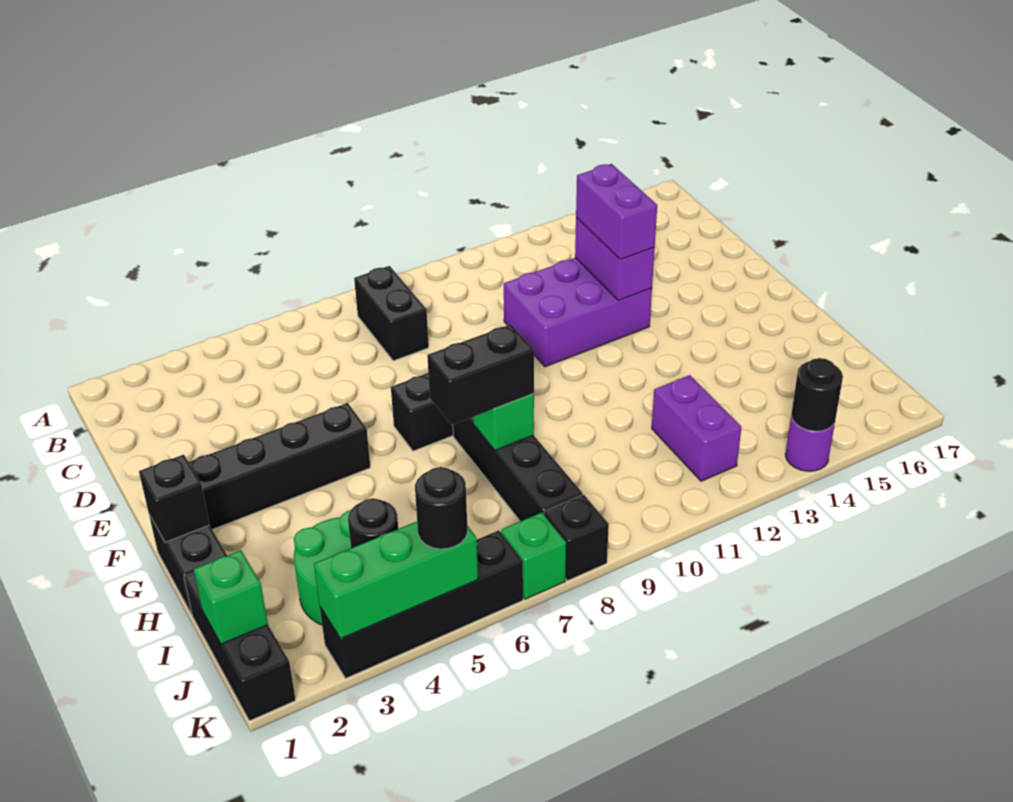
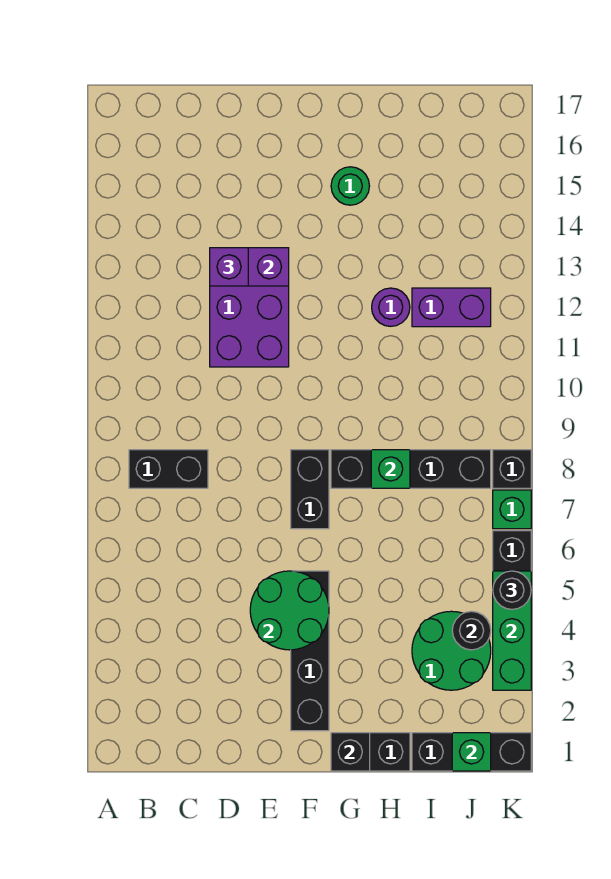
purple 1x2 brick [576,164,657,260] -> purple 1x1 brick [210,248,248,286]
none -> green 2x2 round brick [250,571,329,650]
none -> green 1x1 round brick [331,167,369,205]
black 1x2 brick [427,324,534,425] -> none
purple 1x1 round brick [785,416,835,471] -> purple 1x1 round brick moved to [372,288,410,326]
black 1x1 round brick [791,358,843,431] -> none

